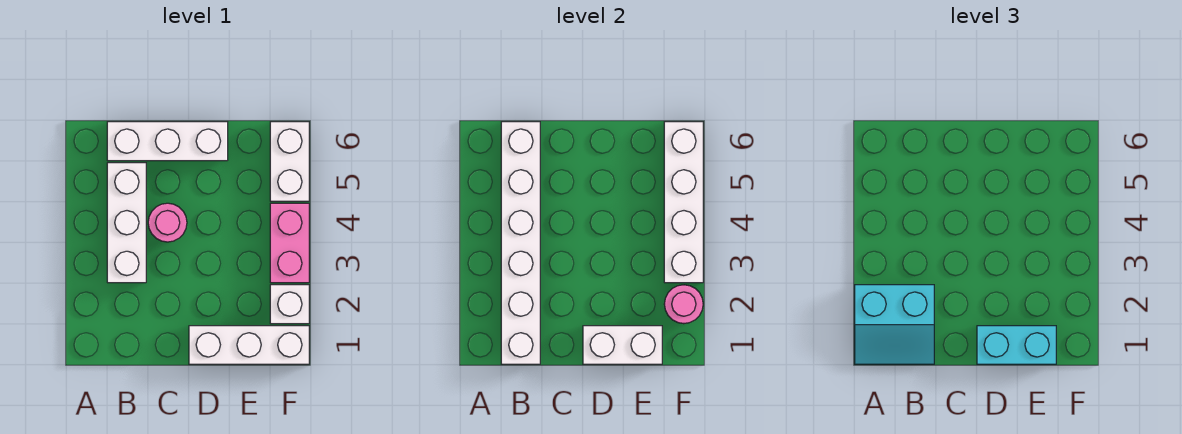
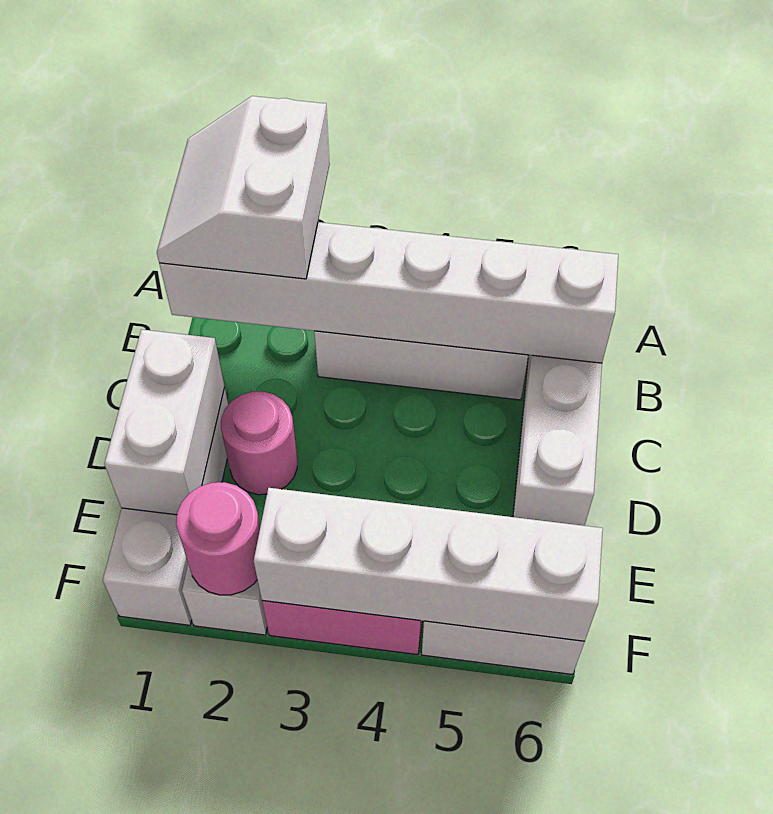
cyan 2x2 slope [855,285,934,364] -> white 2x2 slope [157,96,330,279]
pink 1x1 round brick [148,203,187,242] -> pink 1x1 round brick moved to [221,392,297,495]
cyan 1x2 brick [977,326,1056,364] -> none

